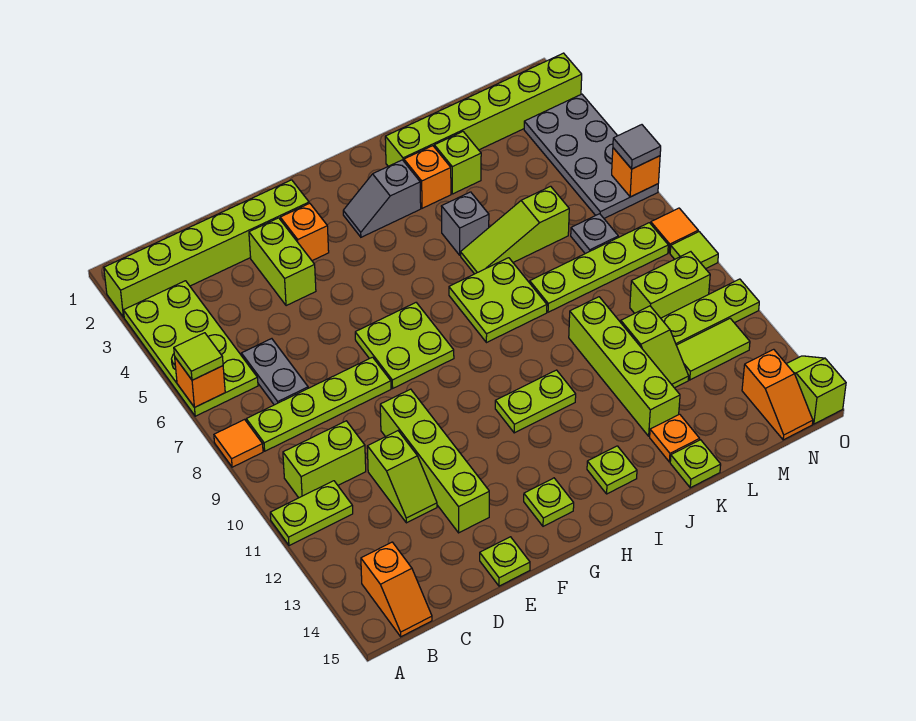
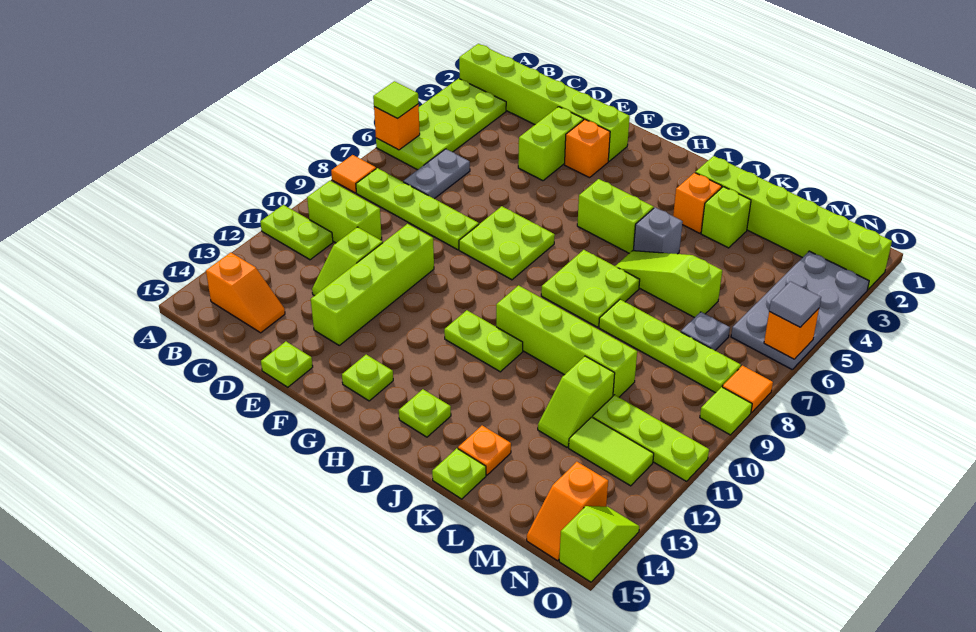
orange 1x2 slope [361,542,432,637] -> orange 1x2 slope turned to [206,253,285,333]
grey 1x2 slope [343,160,421,237] -> none
lime 1x4 brick [569,297,680,436] -> lime 1x4 brick turned to [496,285,637,397]
lime 1x2 brick [630,252,710,318] -> lime 1x2 brick moved to [577,179,654,253]

